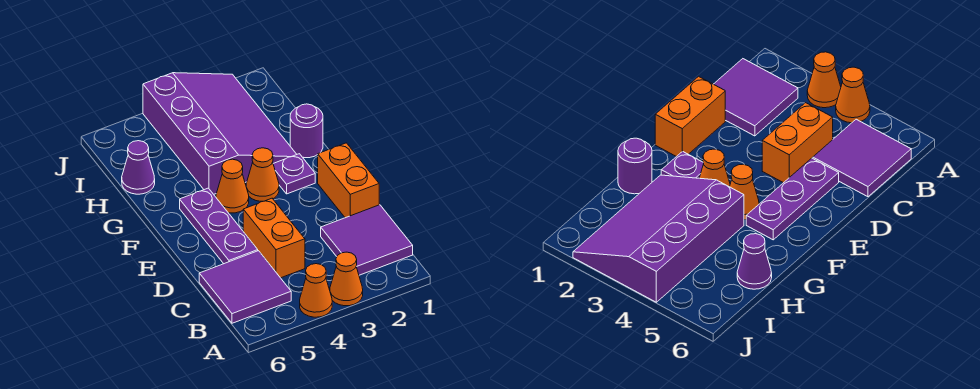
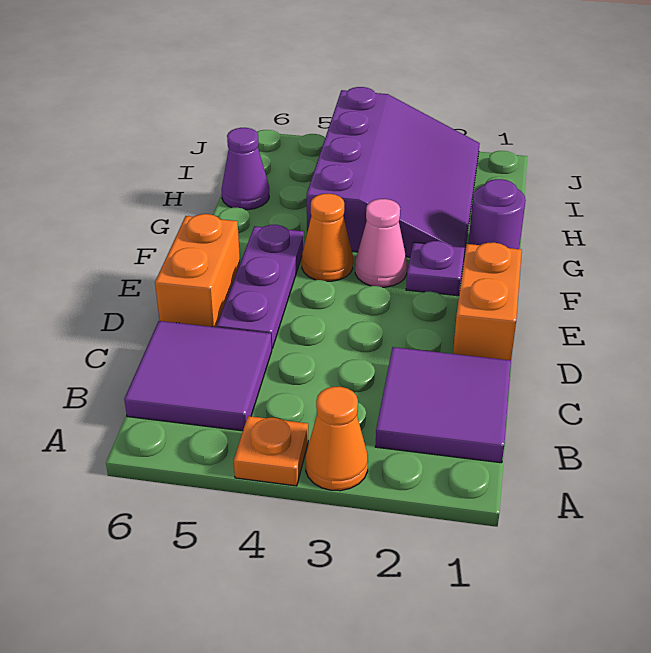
orange 1x1 cone [300,264,332,317] -> orange 1x1 plate [234,416,308,486]
orange 1x2 brick [243,198,305,278] -> orange 1x2 brick moved to [155,214,240,327]
orange 1x1 cone [246,148,279,201] -> pink 1x1 cone [355,199,407,287]

